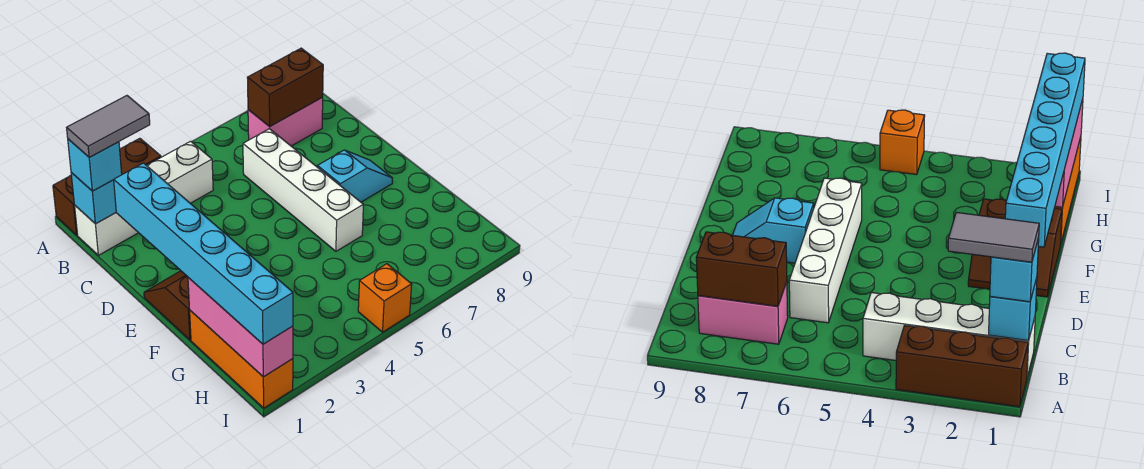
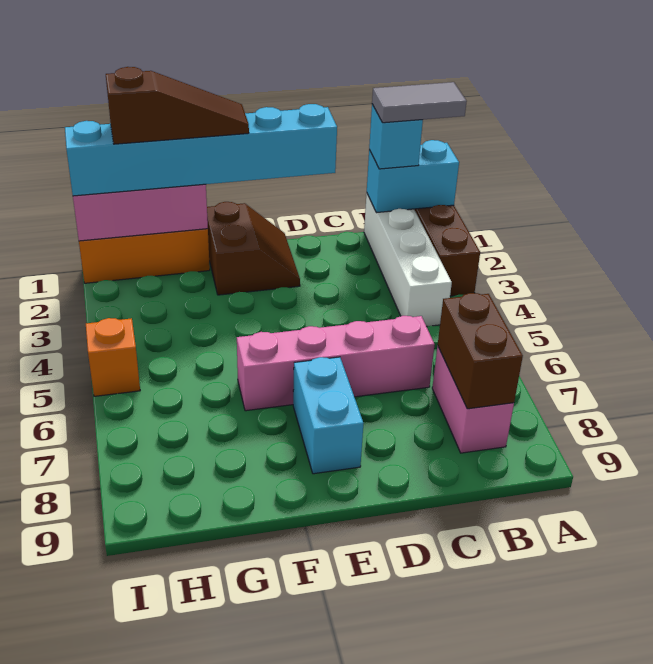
cyan 1x1 brick [71,173,116,224] -> cyan 1x2 brick [367,140,459,213]
grey 1x2 tile [67,96,150,157] -> grey 1x2 tile turned to [372,82,467,123]
white 1x4 brick [243,129,363,251] -> pink 1x4 brick [237,316,435,411]
cyan 1x2 slope [317,150,392,202] -> cyan 1x2 brick [293,357,364,474]
none -> brown 1x3 slope [106,67,249,144]

